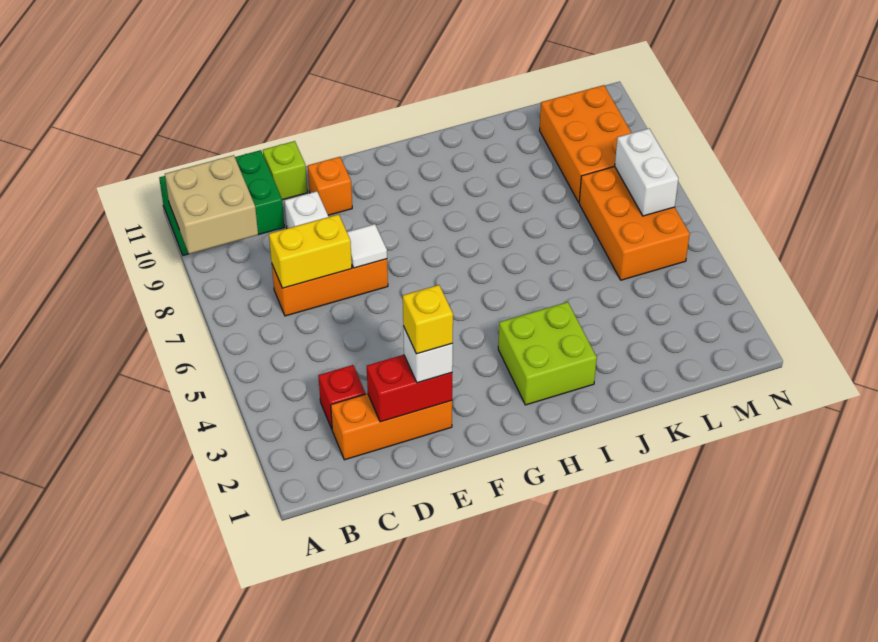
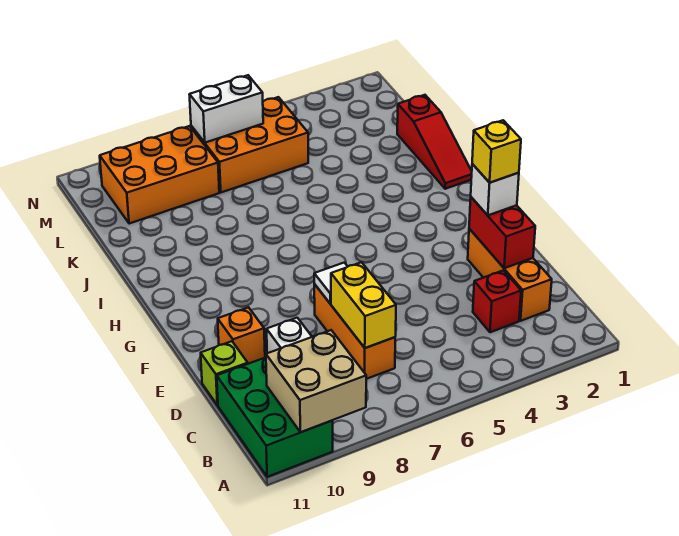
lime 2x2 brick [498,302,597,405] -> none
none -> red 1x3 slope [397,95,472,189]

